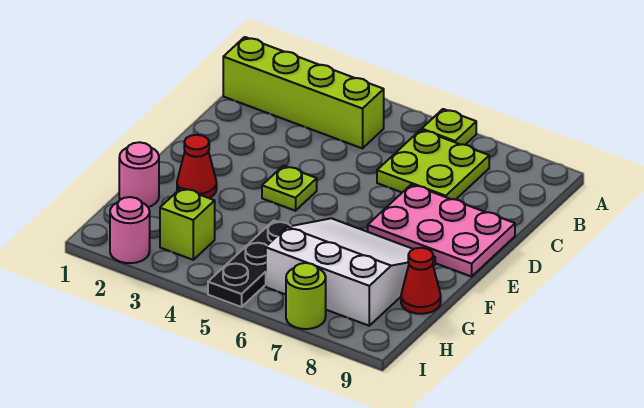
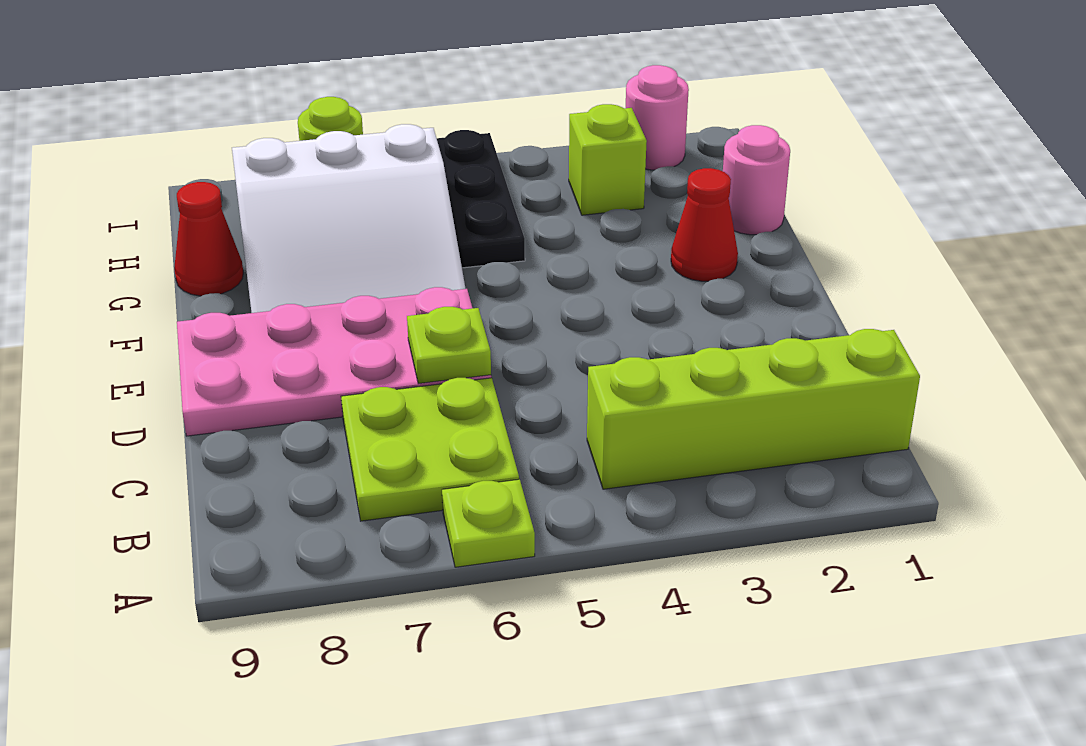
pink 2x3 plate [368,184,515,277] -> pink 2x4 plate [177,287,491,436]
lime 1x1 plate [262,166,317,211] -> lime 1x1 plate moved to [407,307,491,384]

